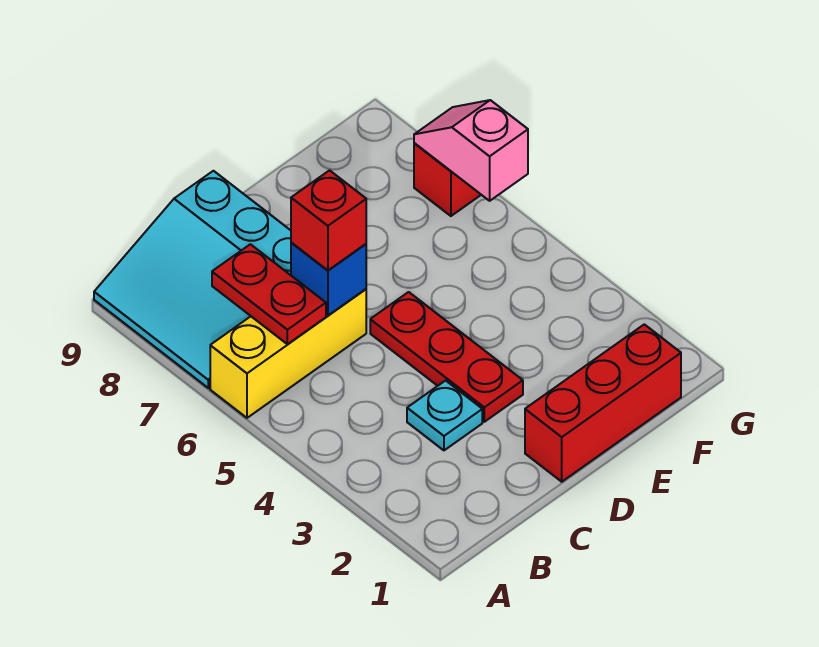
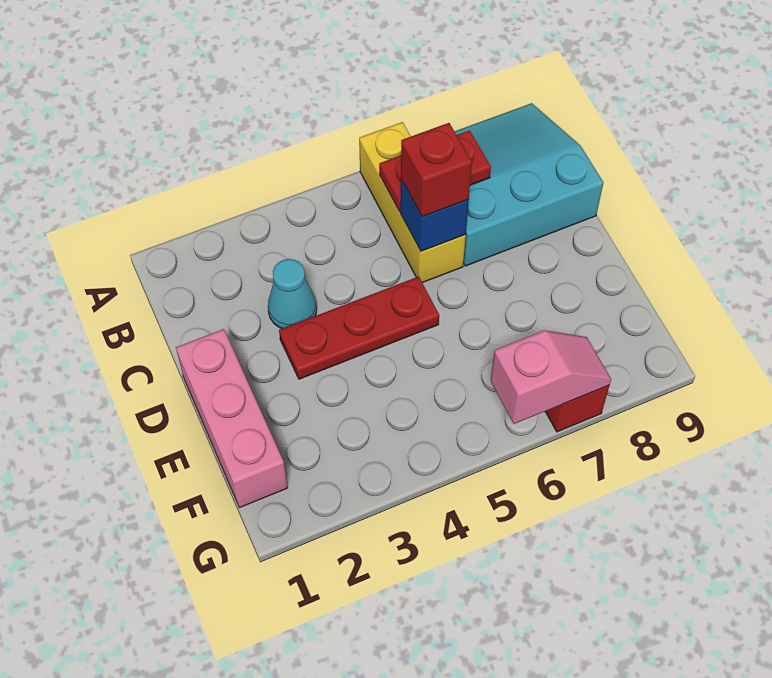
cyan 1x1 plate [407,381,482,450] -> cyan 1x1 cone [268,259,317,329]
red 1x3 brick [525,324,681,482] -> pink 1x3 brick [176,329,287,508]

